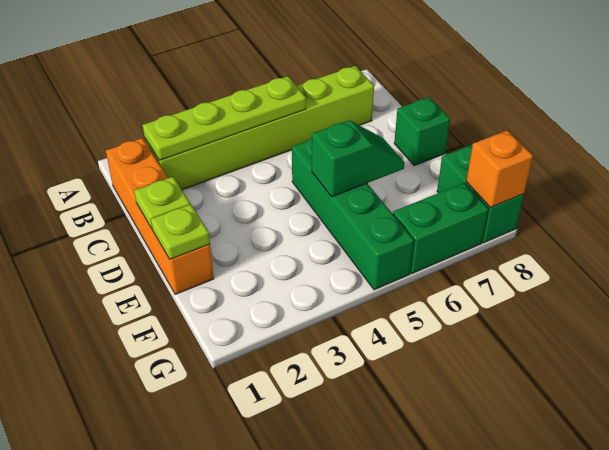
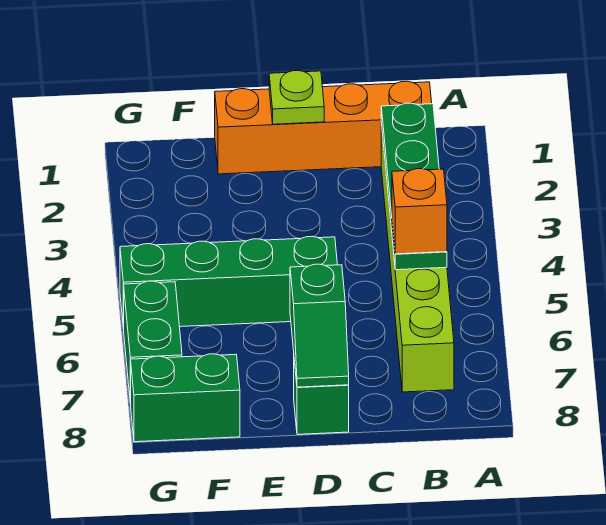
lime 1x4 plate [143,76,306,160] -> green 1x4 plate [381,103,447,270]
lime 1x1 plate [151,204,210,259] -> none
green 1x2 slope [312,120,405,197] -> green 1x2 slope moved to [290,264,349,387]
orange 1x1 brick [466,130,533,208] -> orange 1x1 brick moved to [392,169,447,254]

